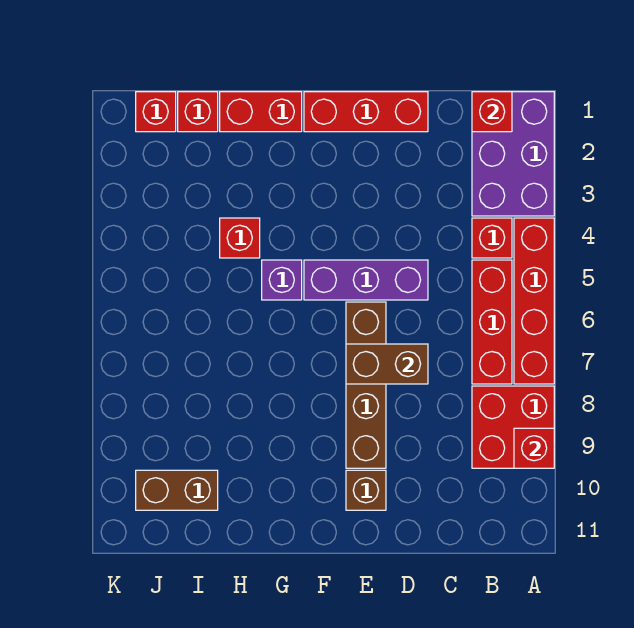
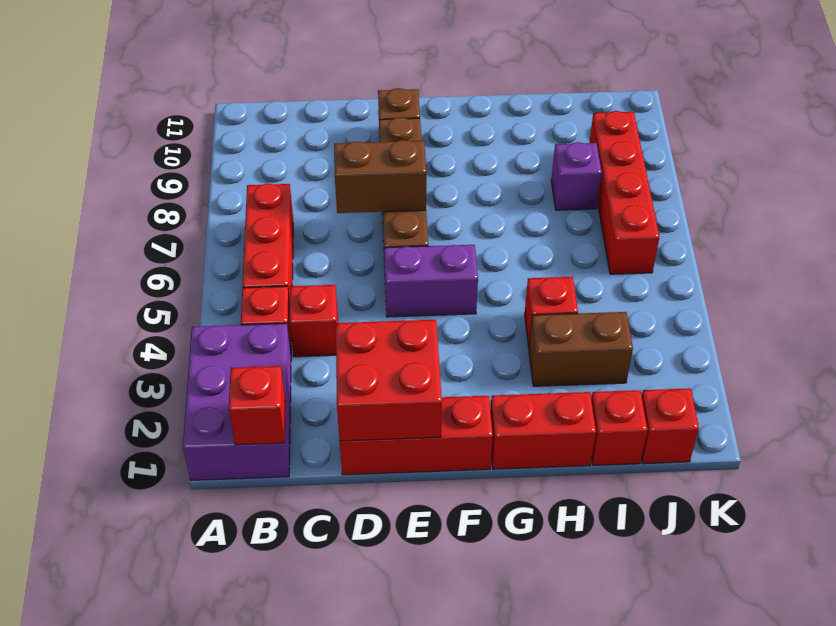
red 1x4 brick [514,218,554,384] -> red 1x4 brick moved to [589,111,660,274]
red 2x2 brick [472,386,554,468] -> red 2x2 brick moved to [336,320,442,441]
red 1x1 brick [514,428,554,468] -> red 1x1 brick moved to [290,285,338,357]
purple 1x3 brick [304,260,428,300] -> purple 1x2 brick [384,245,478,317]
purple 1x1 brick [262,260,302,300] -> purple 1x1 brick moved to [551,142,602,210]
brown 1x2 brick [136,470,218,510] -> brown 1x2 brick moved to [529,312,633,386]

